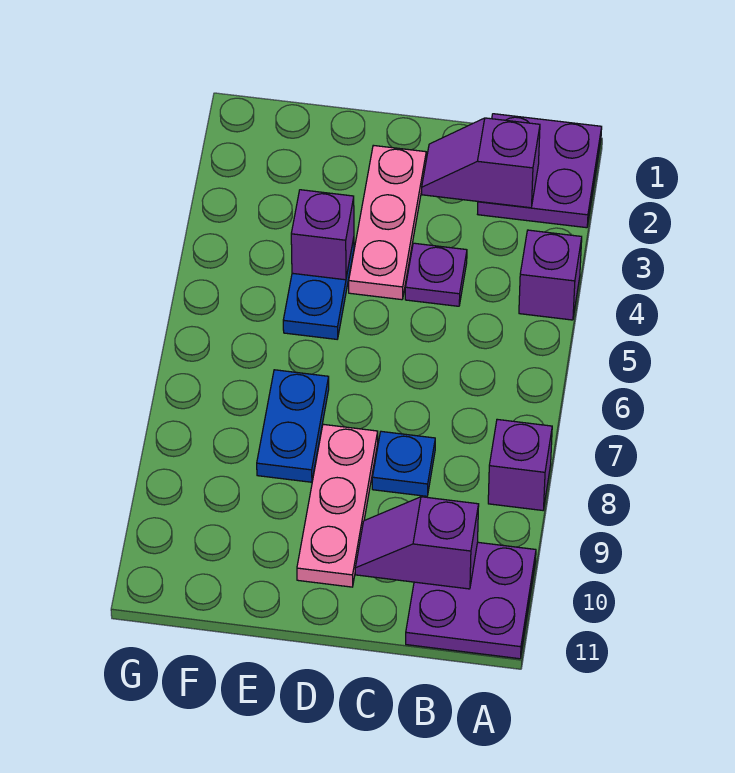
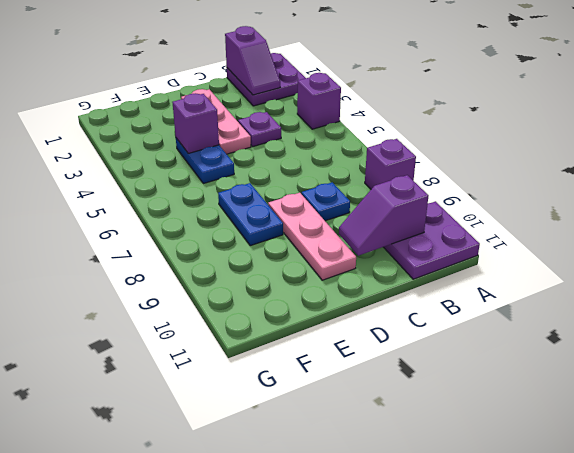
purple 1x2 slope [422,118,540,208] -> purple 1x2 slope turned to [225,26,280,95]

